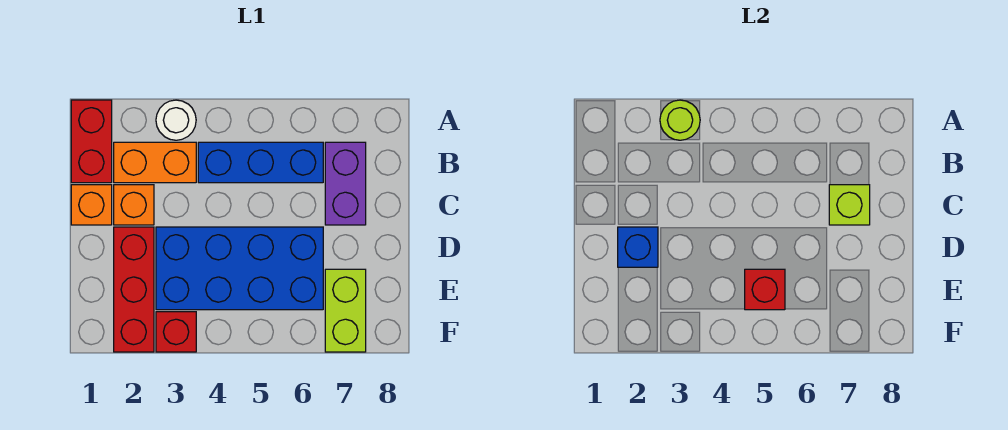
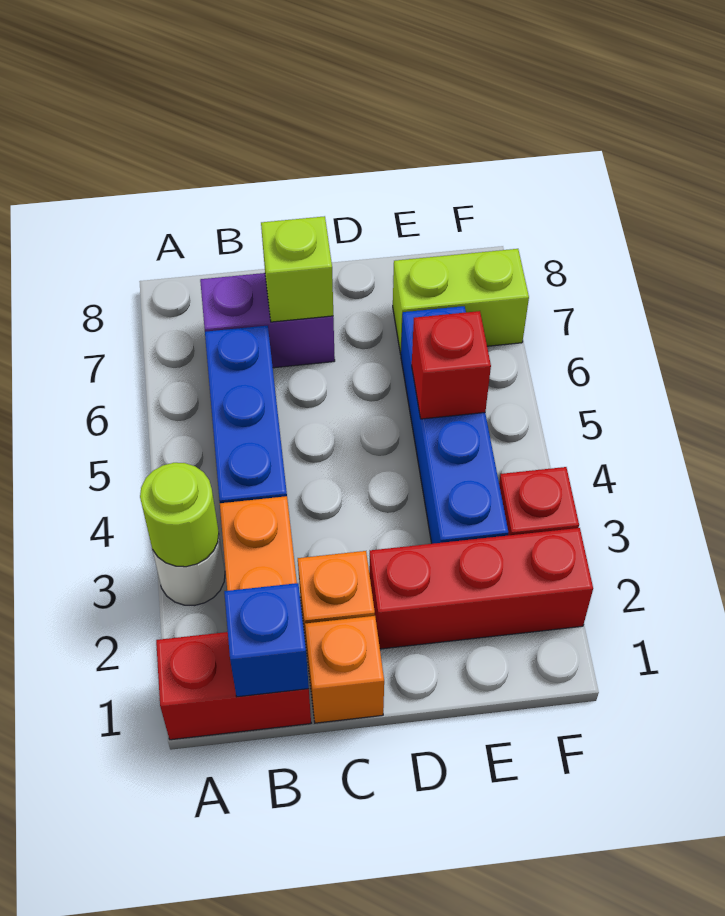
blue 1x1 brick [618,227,658,267] -> blue 1x1 brick moved to [224,583,309,697]
blue 2x4 brick [156,227,323,310] -> blue 1x4 brick [401,306,508,544]

